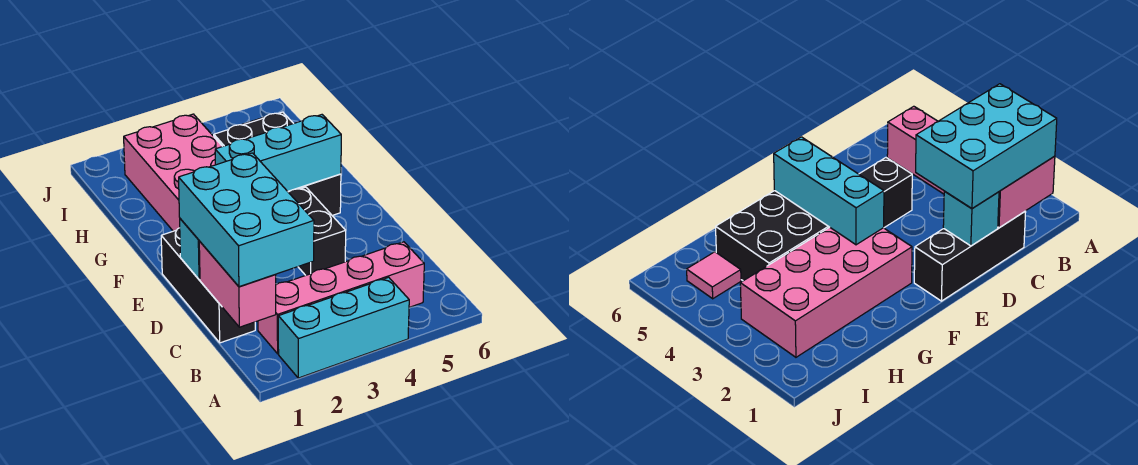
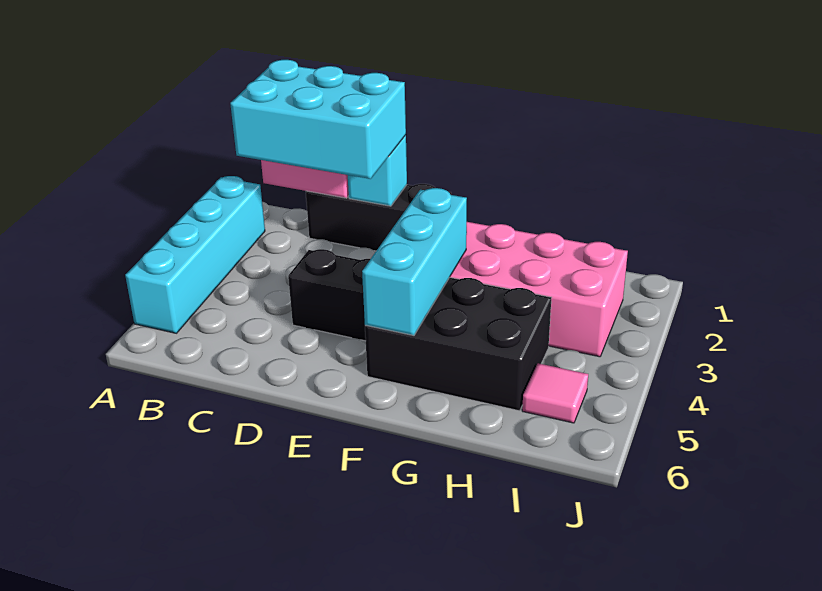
cyan 1x3 brick [278,277,409,378] -> cyan 1x4 brick [125,176,265,333]
pink 1x4 brick [258,242,424,354] -> none

